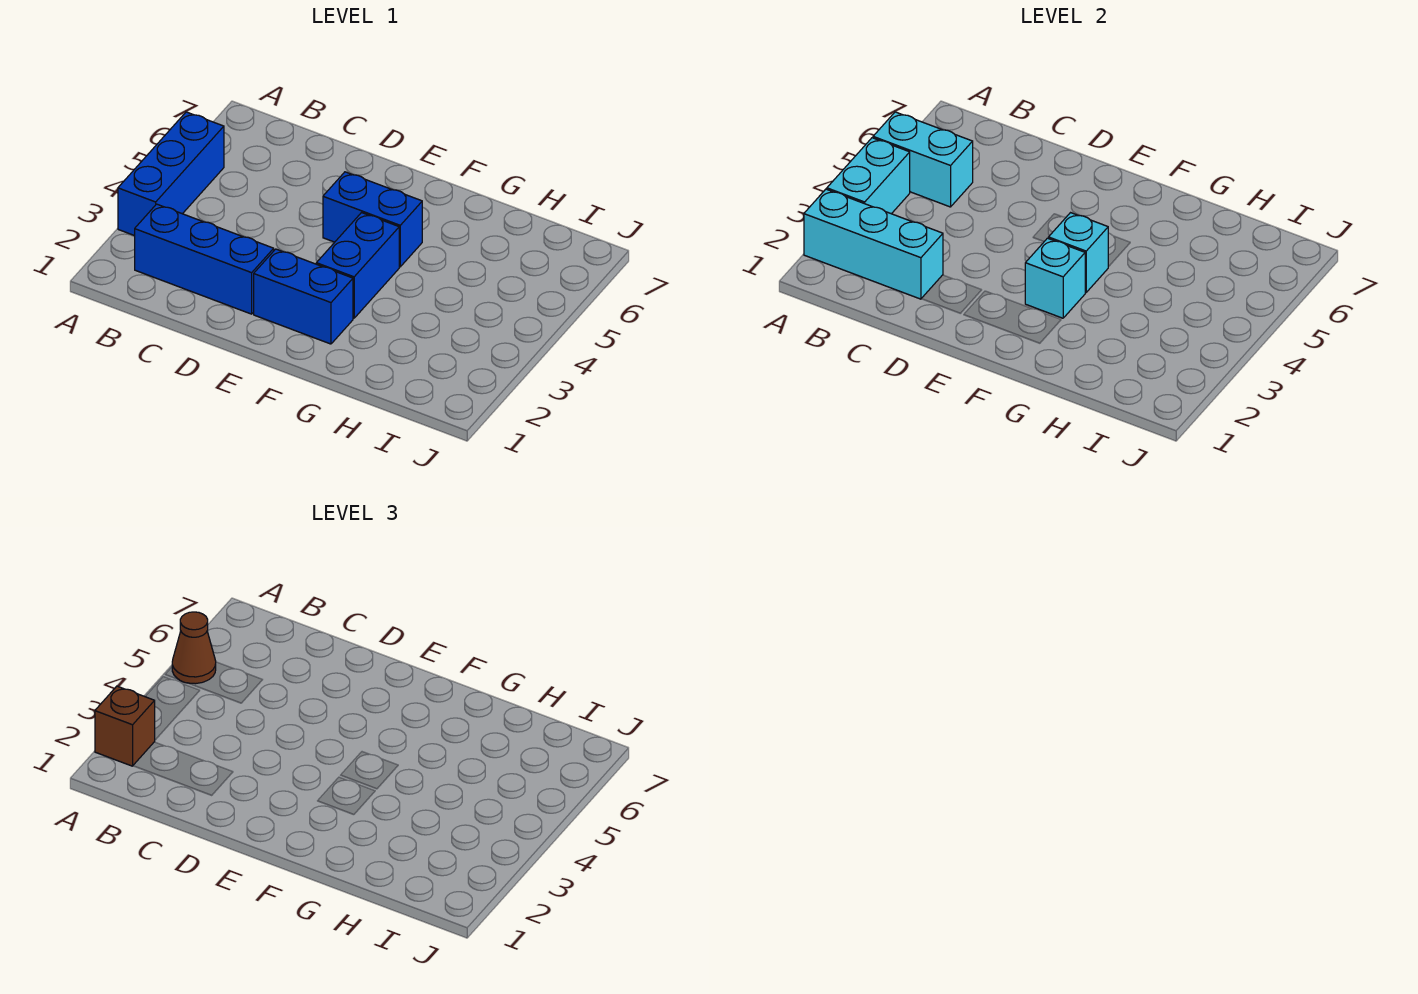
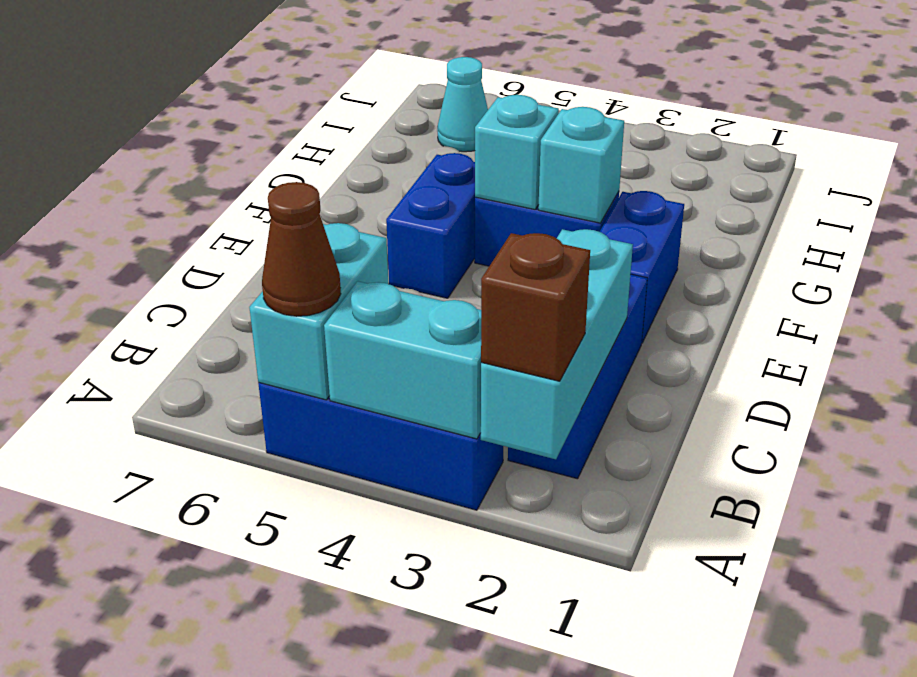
none -> cyan 1x1 cone [437,57,488,152]

